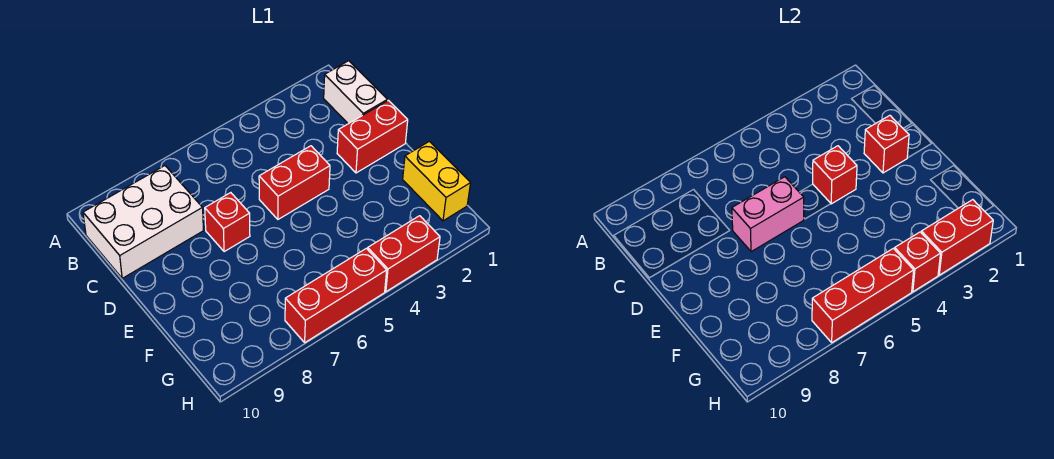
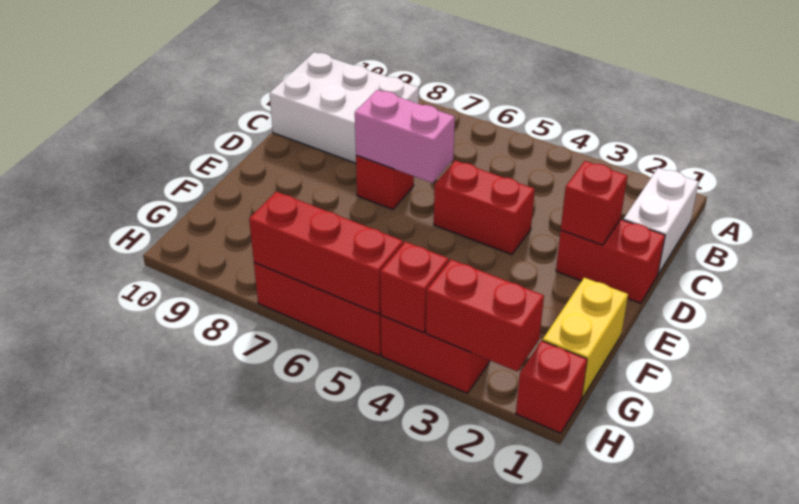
red 1x1 brick [813,146,857,204] -> red 1x1 brick moved to [516,341,587,433]

